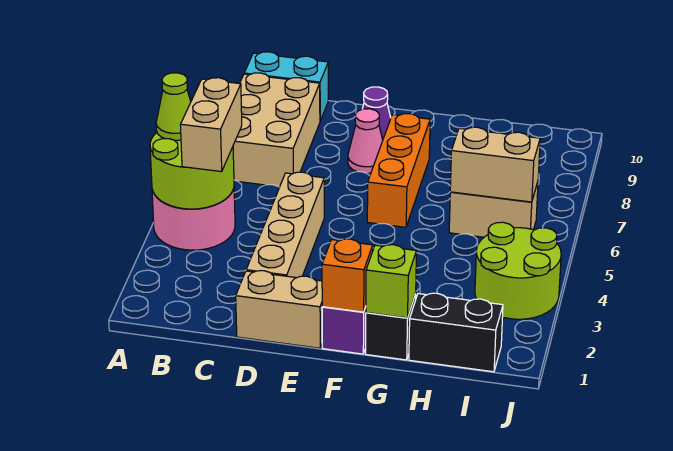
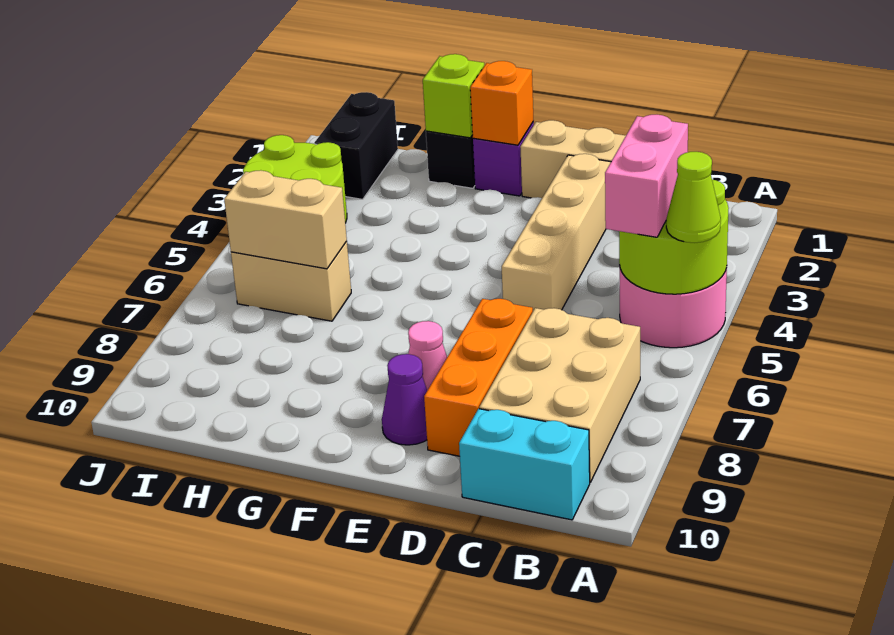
tan 1x2 brick [180,78,242,172] -> pink 1x2 brick [605,115,688,237]
orange 1x3 brick [367,114,430,227] -> orange 1x3 brick moved to [424,299,533,456]
black 1x2 brick [409,293,503,372] -> black 1x2 brick turned to [315,92,398,199]

